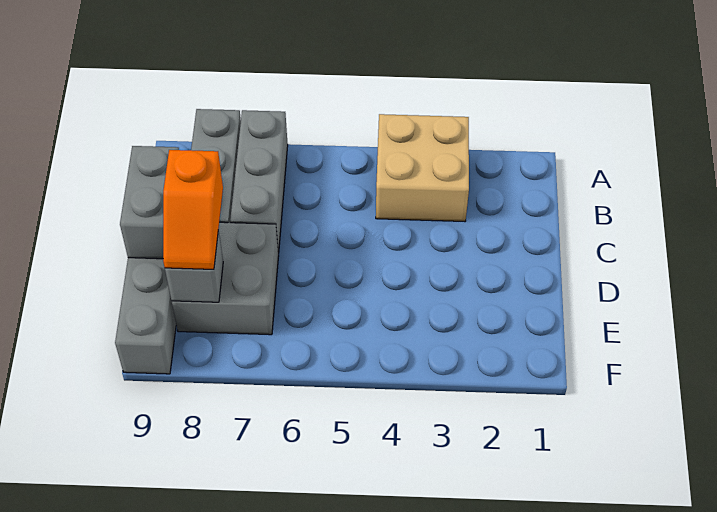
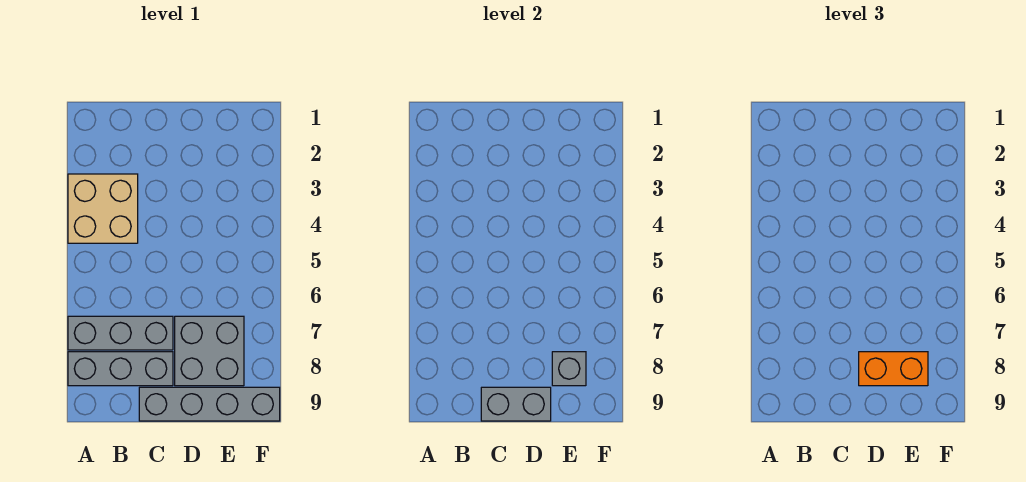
orange 1x2 slope [163,150,223,269] -> orange 1x2 brick [859,352,928,386]

